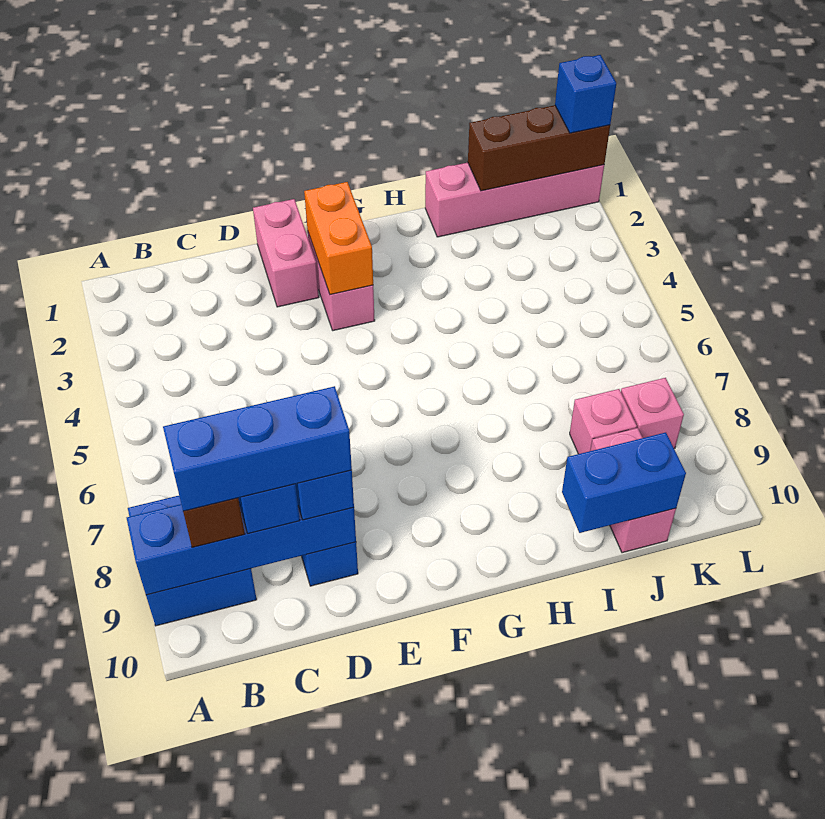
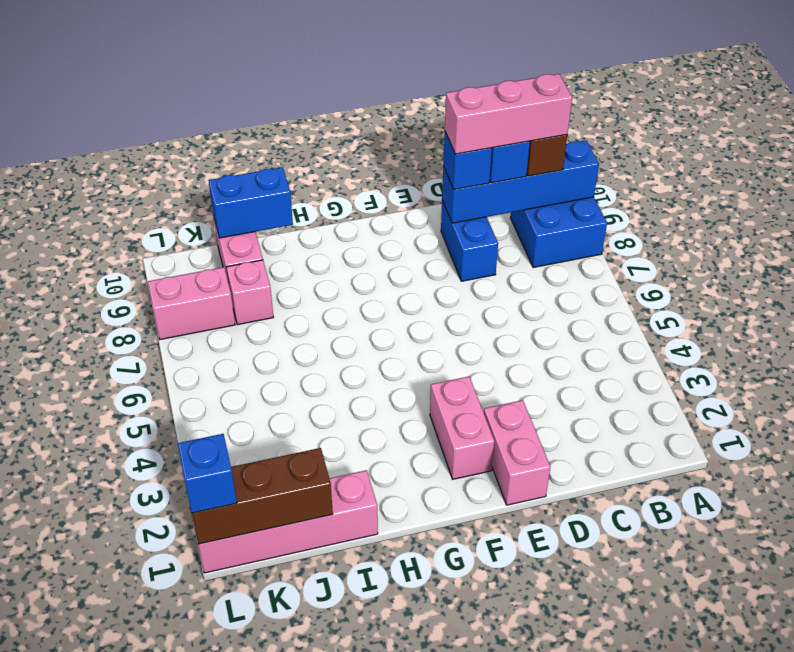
blue 1x3 brick [163,386,352,511] -> pink 1x3 brick [445,74,572,154]
orange 1x2 brick [304,182,373,295] -> none
pink 1x1 brick [621,378,684,448] -> pink 1x2 brick [148,267,235,339]

